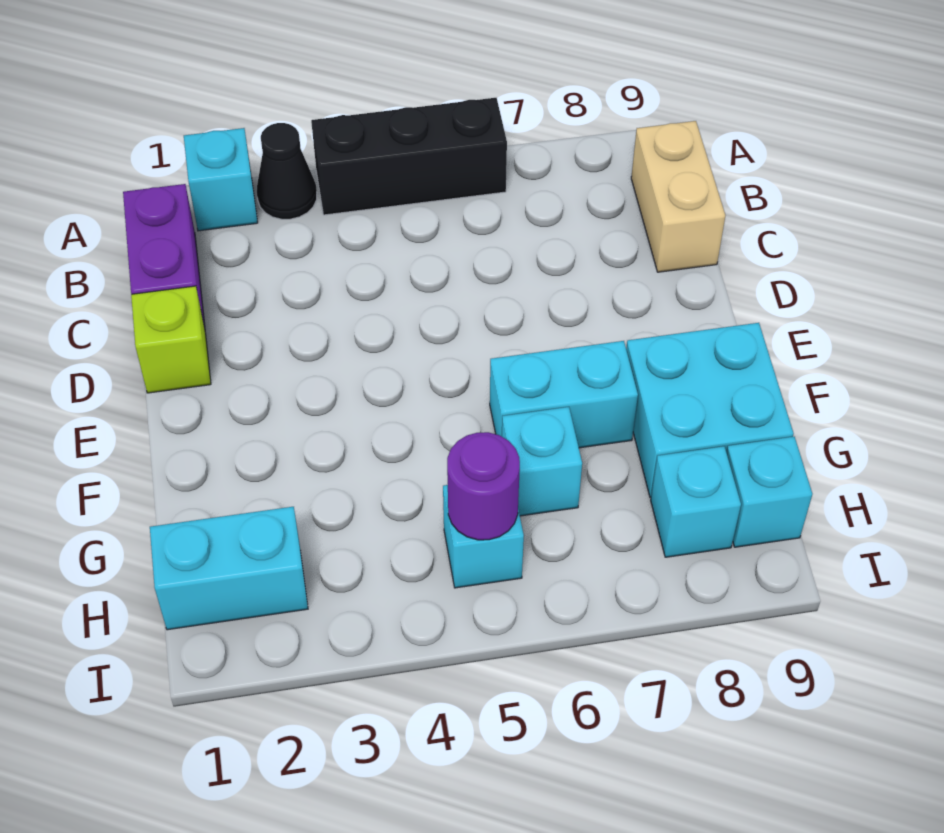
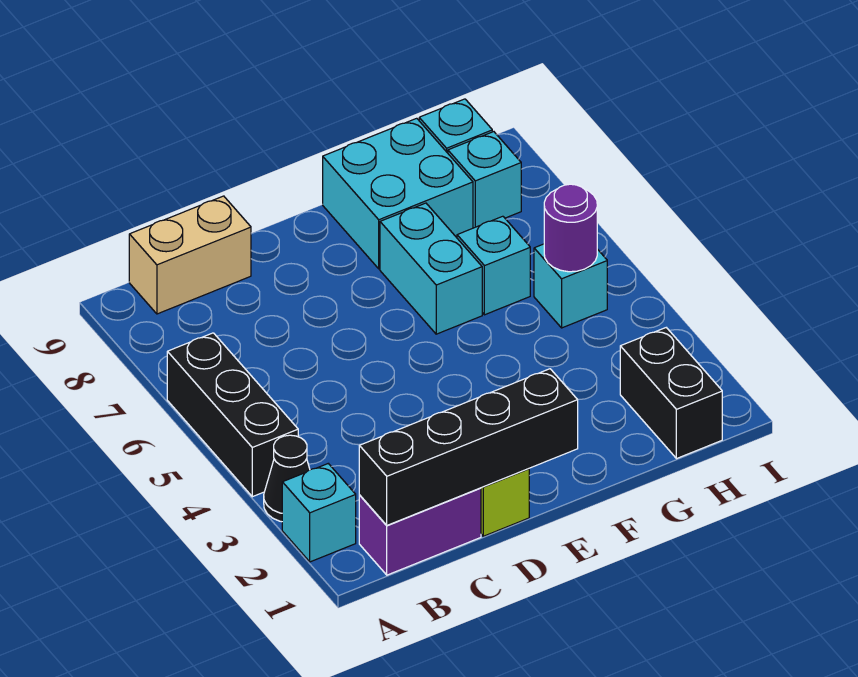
none -> black 1x4 brick [359,369,578,525]
cyan 1x2 brick [150,507,308,630] -> black 1x2 brick [620,328,722,459]

